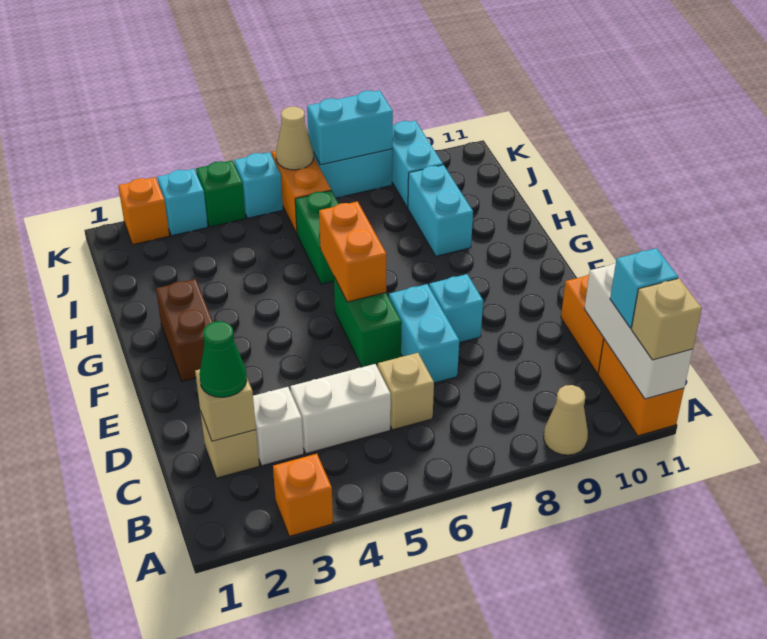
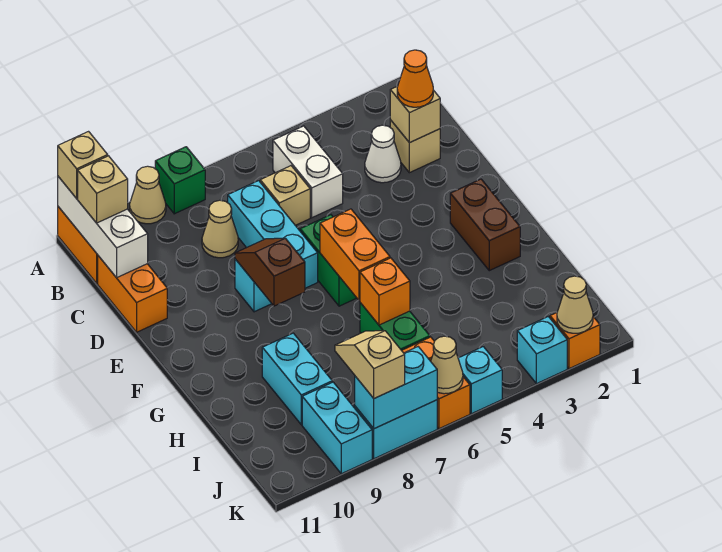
orange 1x1 brick [273,454,333,536] -> orange 1x1 brick moved to [360,258,410,325]
cyan 1x1 brick [610,248,678,328] -> tan 1x1 brick [78,156,128,223]
green 1x1 cone [199,321,247,397] -> orange 1x1 cone [397,50,433,107]
white 1x1 brick [253,387,304,466] -> white 1x1 cone [365,125,401,183]
white 1x2 brick [290,364,391,453] -> white 1x2 brick turned to [273,126,343,218]
none -> tan 1x1 cone [202,200,238,258]
cyan 1x2 brick [389,284,459,383] -> cyan 1x3 brick [228,181,318,288]
none -> brown 1x2 slope [235,238,305,306]
none -> tan 1x2 slope [335,331,405,398]
none -> tan 1x1 cone [557,276,593,333]
green 1x1 brick [196,161,246,227] -> green 1x1 brick moved to [155,147,205,214]

